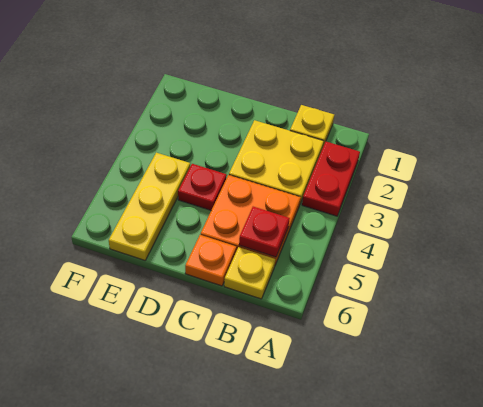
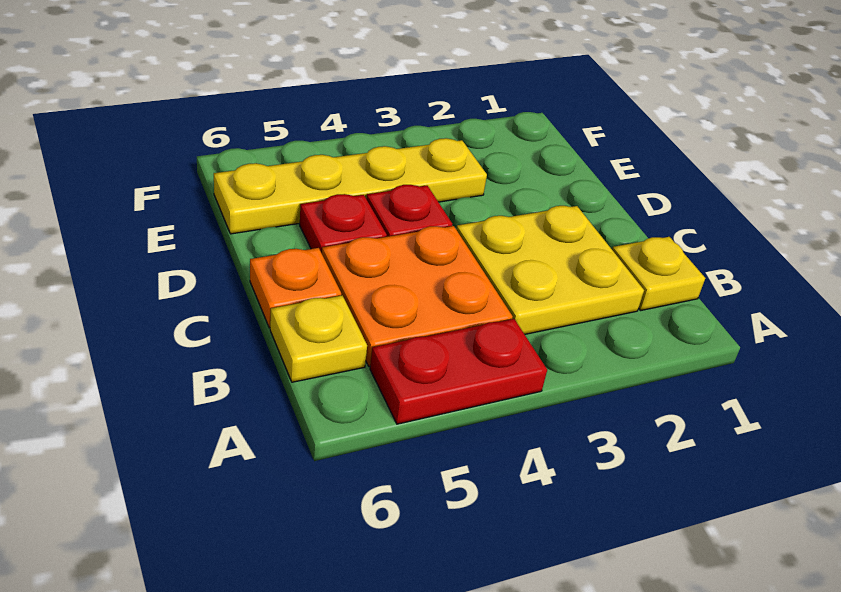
red 1x2 plate [302,142,360,216] -> red 1x2 plate moved to [370,319,547,424]
red 1x1 plate [239,207,290,257] -> red 1x1 plate moved to [300,194,387,253]
yellow 1x3 plate [109,153,190,260] -> yellow 1x4 plate [214,138,487,234]

